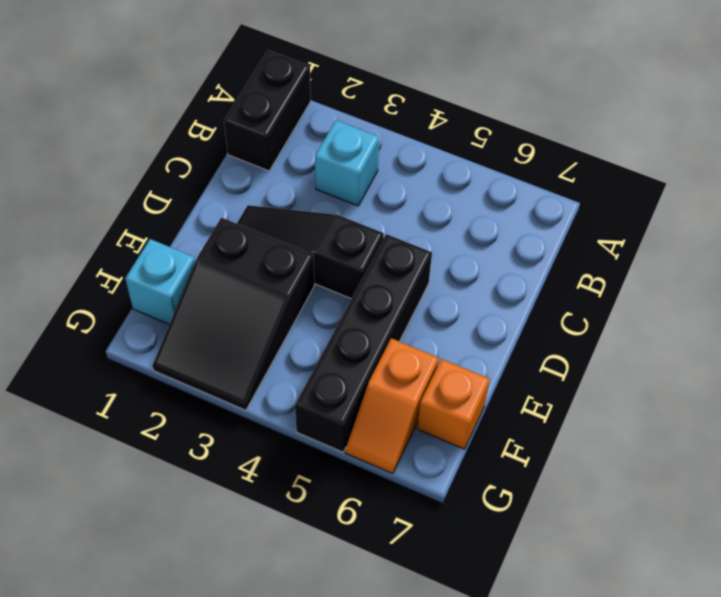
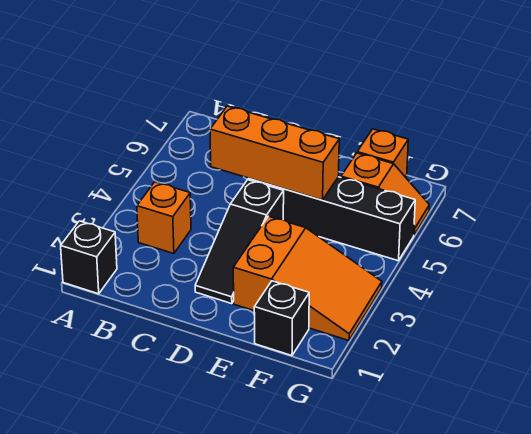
black 1x2 brick [224,50,311,171] -> black 1x1 brick [61,221,117,294]
cyan 1x1 brick [315,120,379,206] -> orange 1x1 brick [137,182,191,254]
none -> orange 1x3 brick [210,106,339,200]
black 2x3 slope [153,218,314,410] -> orange 2x3 slope [233,216,382,341]
cyan 1x1 brick [125,239,195,324] -> black 1x1 brick [254,281,309,356]

